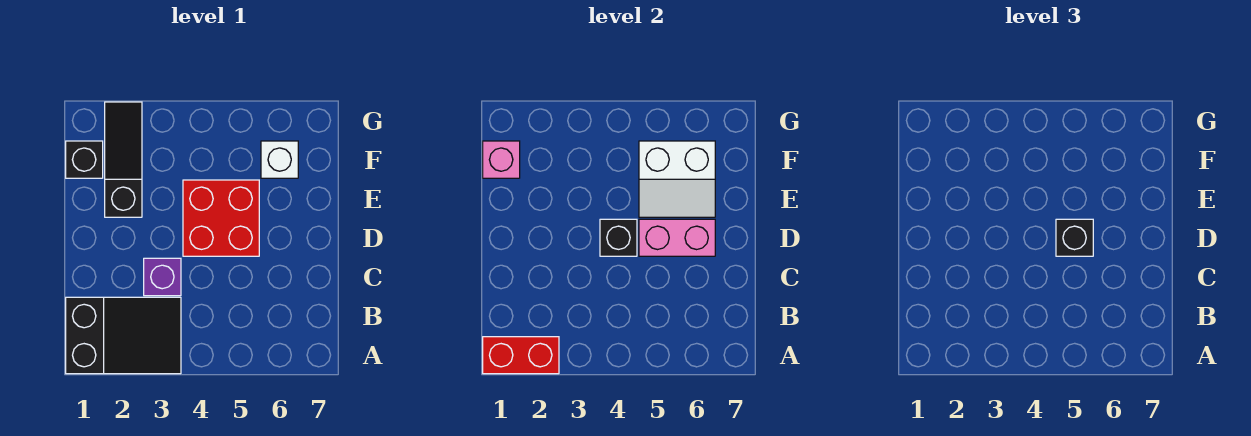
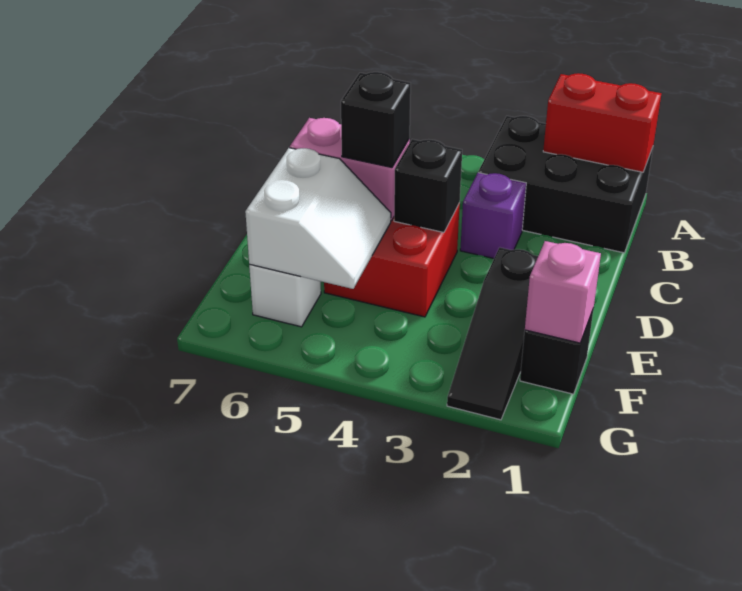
black 2x3 slope [66,297,181,374] -> black 2x3 brick [478,116,653,253]
white 2x2 slope [639,141,715,217] -> white 2x2 slope turned to [245,148,391,289]

